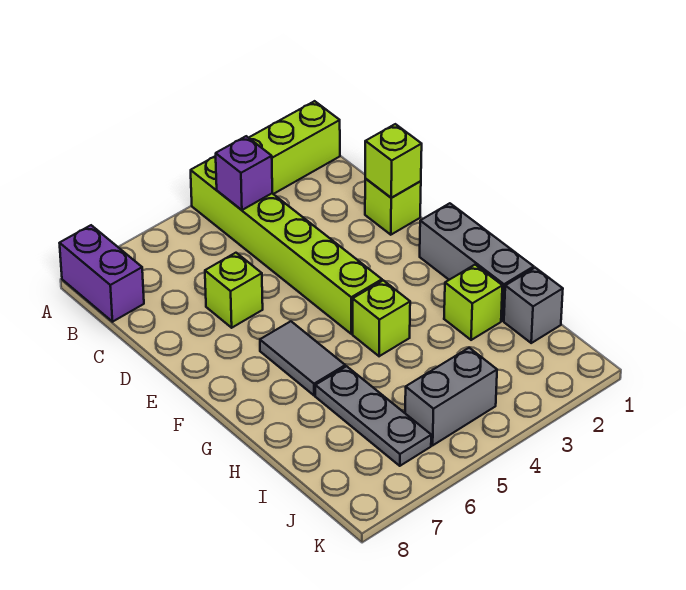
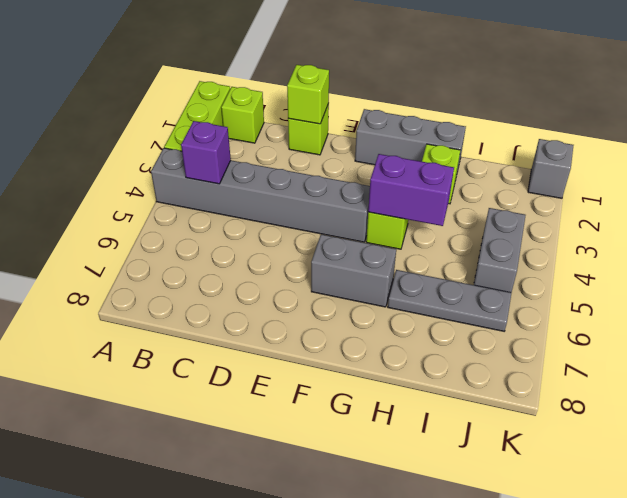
lime 1x6 brick [191,156,382,334] -> grey 1x6 brick [151,148,370,242]
purple 1x2 brick [60,225,144,322] -> purple 1x2 brick moved to [368,154,454,226]
lime 1x1 brick [205,253,263,328] -> lime 1x1 brick moved to [221,87,264,143]
grey 1x2 tile [260,321,345,396] -> grey 1x2 brick [311,234,396,307]
grey 1x1 brick [504,268,563,343] -> grey 1x1 brick moved to [528,139,574,198]

